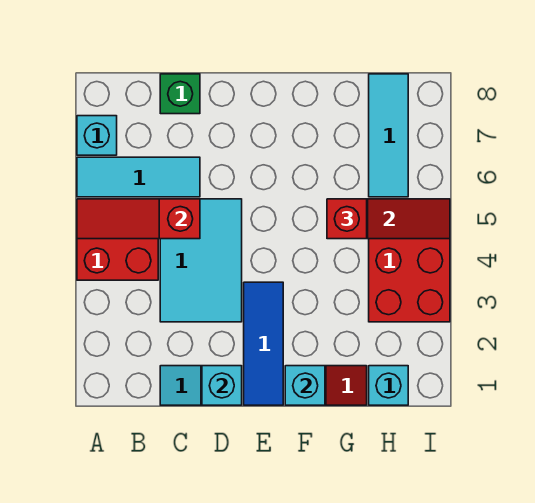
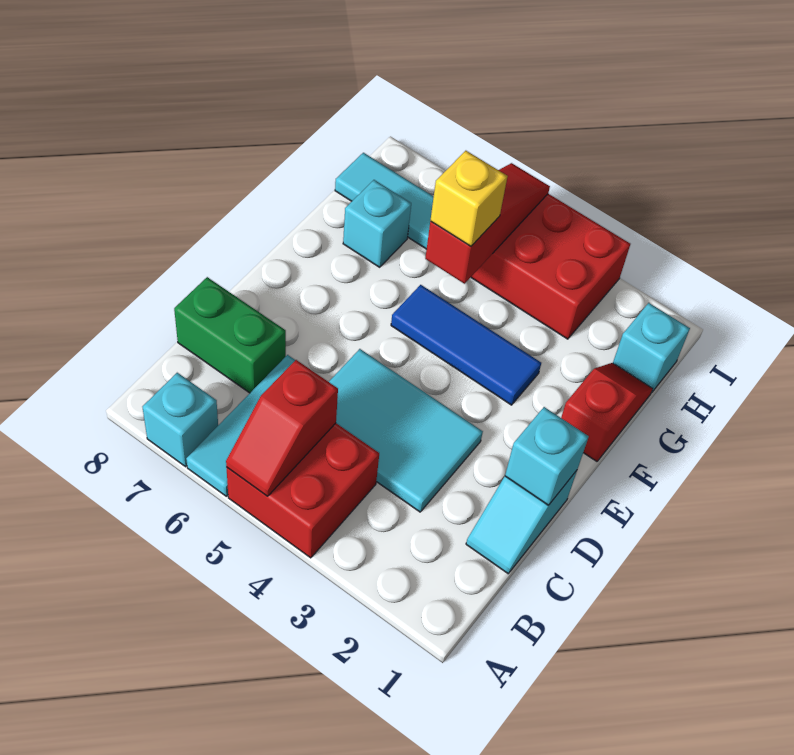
red 1x3 slope [77,199,200,239] -> red 1x2 slope [226,360,338,496]
green 1x1 brick [160,74,200,114] -> green 1x2 brick [174,277,286,393]
blue 1x3 tile [244,282,283,405] -> blue 1x3 tile moved to [391,285,541,405]
cyan 1x1 brick [285,366,325,405] -> cyan 1x1 brick moved to [343,180,411,267]
red 1x1 brick [327,199,367,239] -> yellow 1x1 brick [430,151,508,246]

